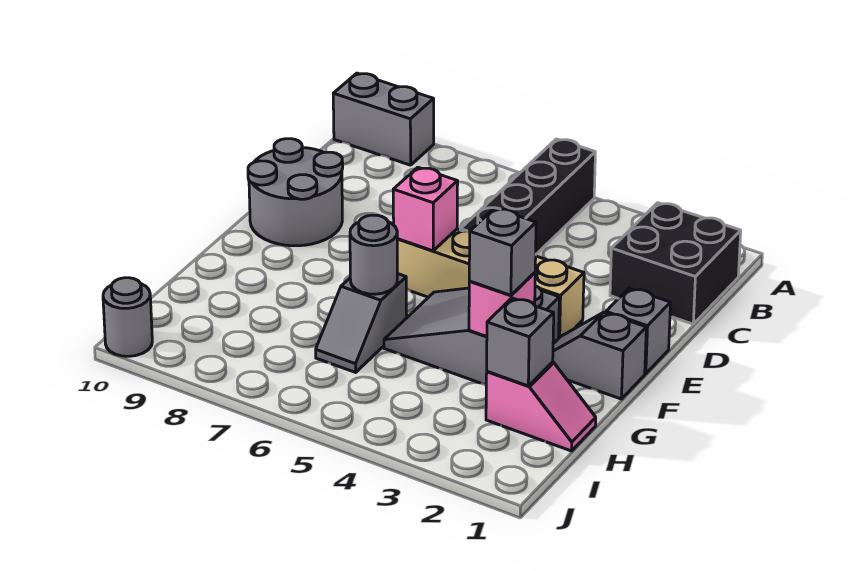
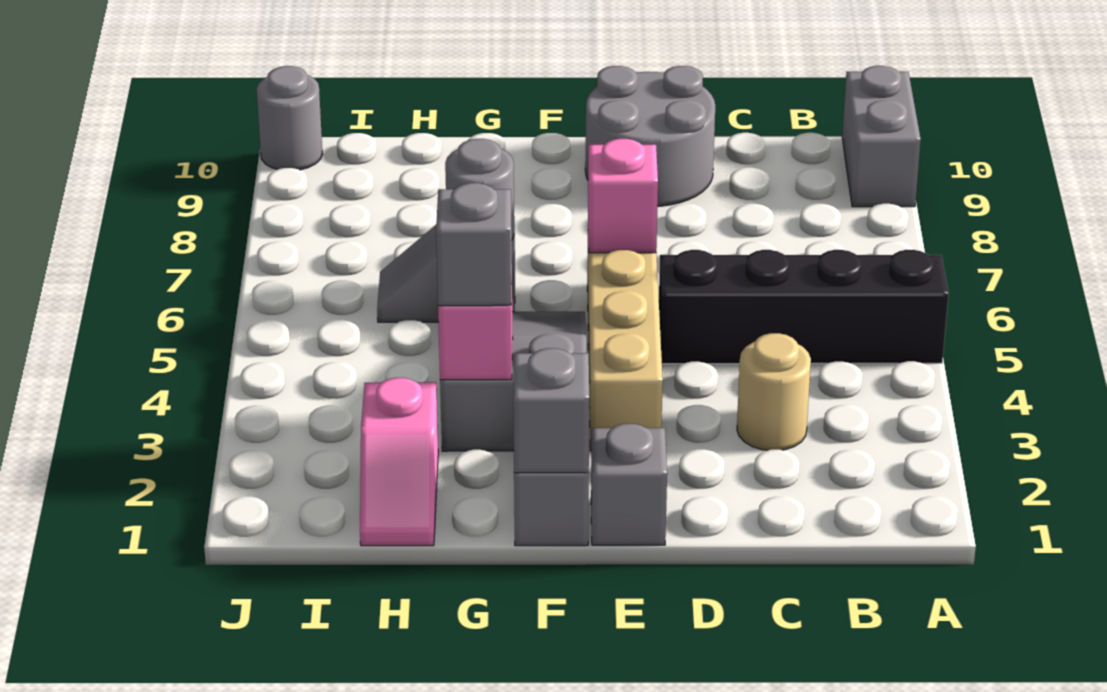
black 2x2 brick [610,203,741,324] -> none
none -> tan 1x1 round brick [737,333,811,450]
grey 1x1 brick [487,298,554,386] -> grey 1x1 brick moved to [513,348,589,473]

